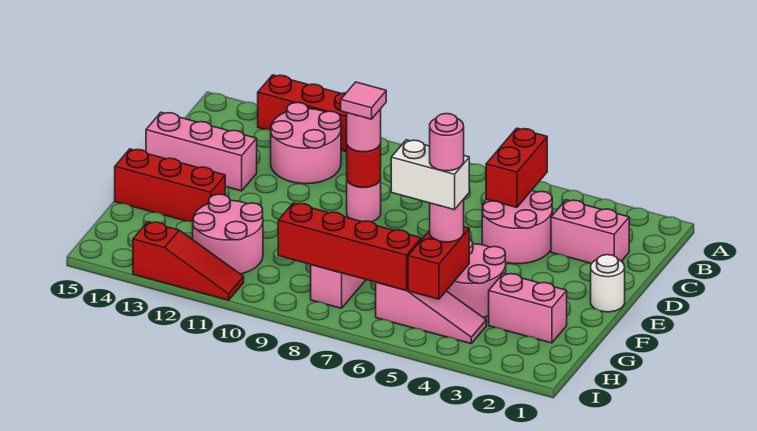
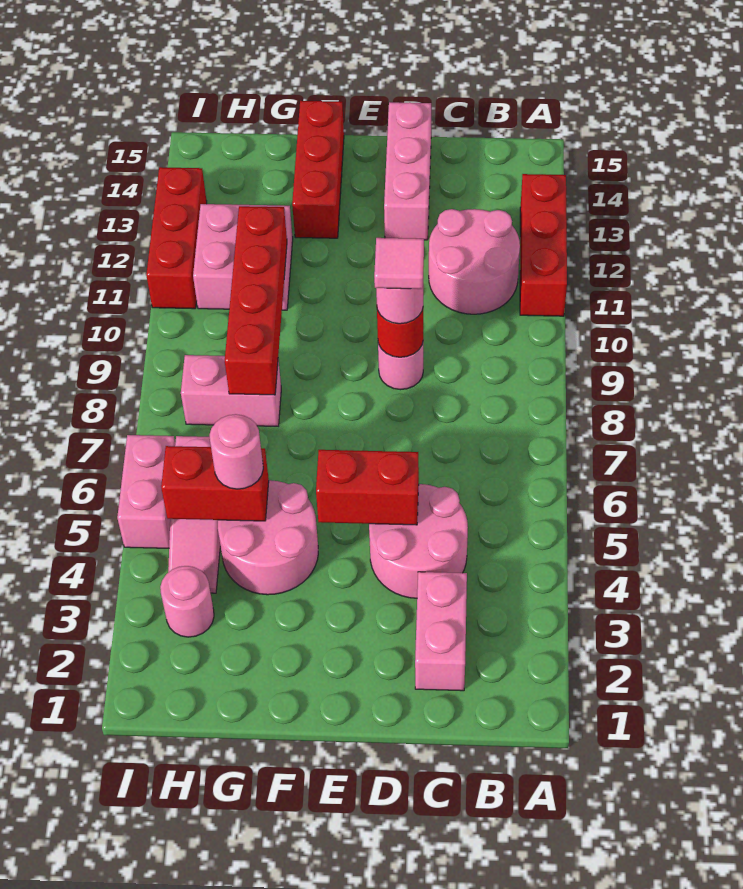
red 1x2 brick [486,128,547,207] -> red 1x2 brick moved to [316,450,419,525]
white 1x1 round brick [591,255,625,312] -> none
pink 1x2 brick [489,273,567,343] -> pink 1x2 brick moved to [117,435,175,548]
white 1x2 brick [391,140,469,210] -> none
pink 1x1 round brick [430,114,464,171] -> pink 1x1 round brick moved to [160,566,214,637]
pink 2x2 round brick [193,194,263,274] -> pink 2x2 brick [193,204,293,310]
red 1x4 brick [278,203,421,290] -> red 1x4 brick moved to [225,206,287,395]
red 1x3 slope [133,222,244,300] -> red 1x3 brick [146,167,207,309]

